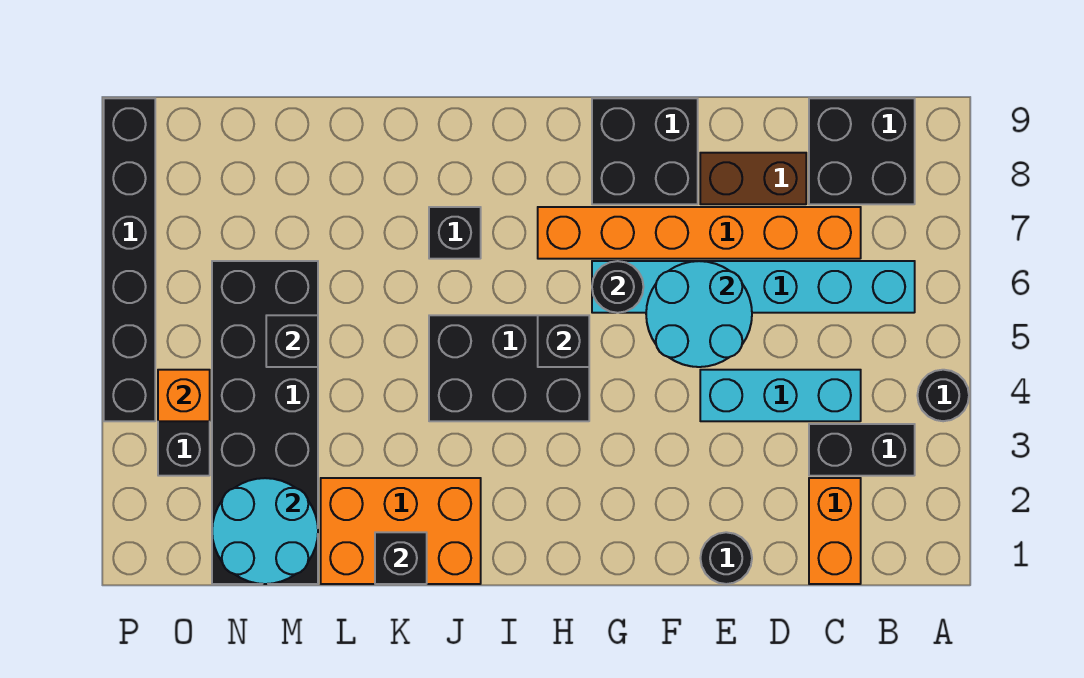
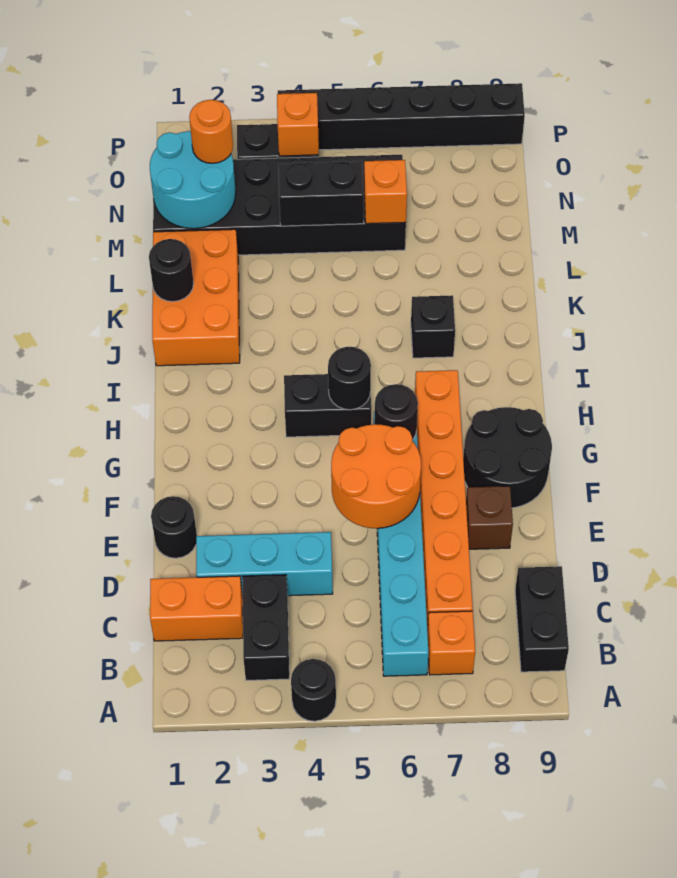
none -> orange 1x1 brick [427,611,475,675]
black 2x2 brick [809,98,915,204] -> black 1x2 brick [515,566,569,672]
cyan 1x3 brick [700,370,861,421] -> cyan 1x3 brick turned to [196,532,333,597]
brown 1x2 brick [700,153,806,204] -> brown 1x1 brick [466,486,513,549]
cyan 2x2 round brick [646,261,752,367] -> orange 2x2 round brick [331,424,421,528]
black 2x2 brick [592,98,698,204] -> black 2x2 round brick [463,407,552,508]
black 2x3 brick [429,315,589,421] -> black 1x2 brick [284,374,371,437]
black 1x1 brick [538,315,589,367] -> black 1x1 round brick [328,347,371,410]
black 1x1 brick [375,532,427,584] -> black 1x1 round brick [149,239,194,302]
black 1x1 brick [266,315,318,367] -> black 1x2 brick [278,161,364,226]
none -> orange 1x1 brick [364,160,407,224]
none -> orange 1x1 round brick [189,100,233,163]

